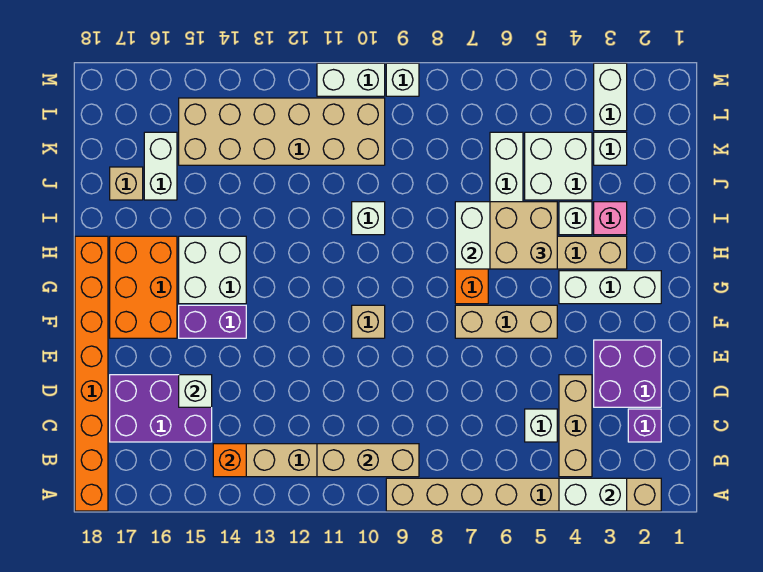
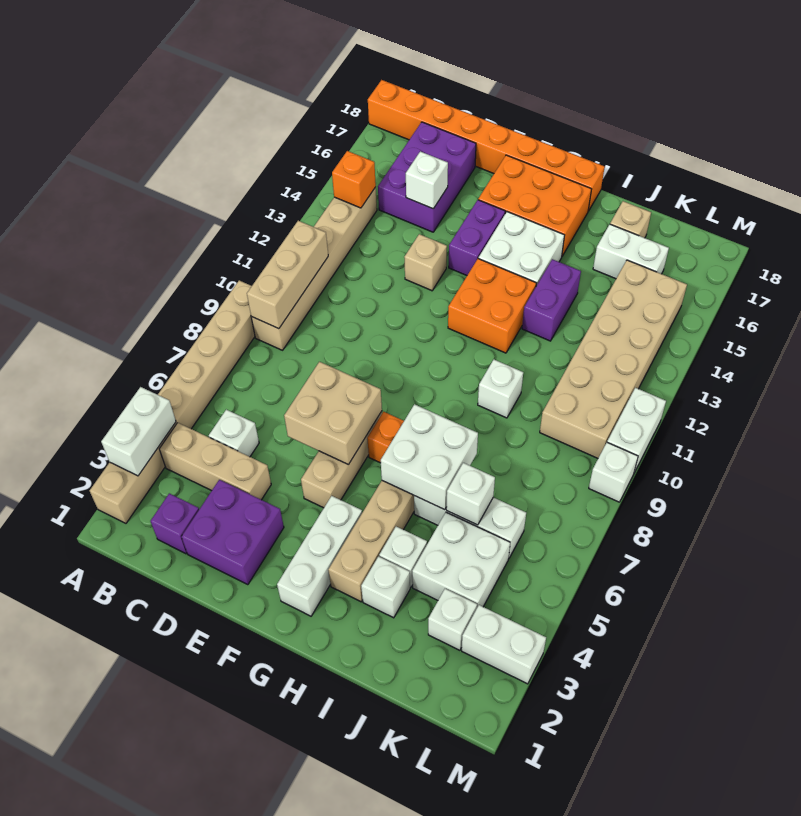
tan 1x1 brick [352,305,385,338] -> tan 1x1 brick moved to [404,234,447,291]
none -> orange 2x2 brick [448,259,536,353]
tan 2x2 brick [490,202,557,269] -> tan 2x2 brick moved to [284,362,382,465]
pink 1x1 brick [594,202,627,235] -> white 1x1 brick [361,557,410,618]
none -> purple 1x2 brick [522,259,581,341]
none -> white 1x1 brick [446,463,495,525]

